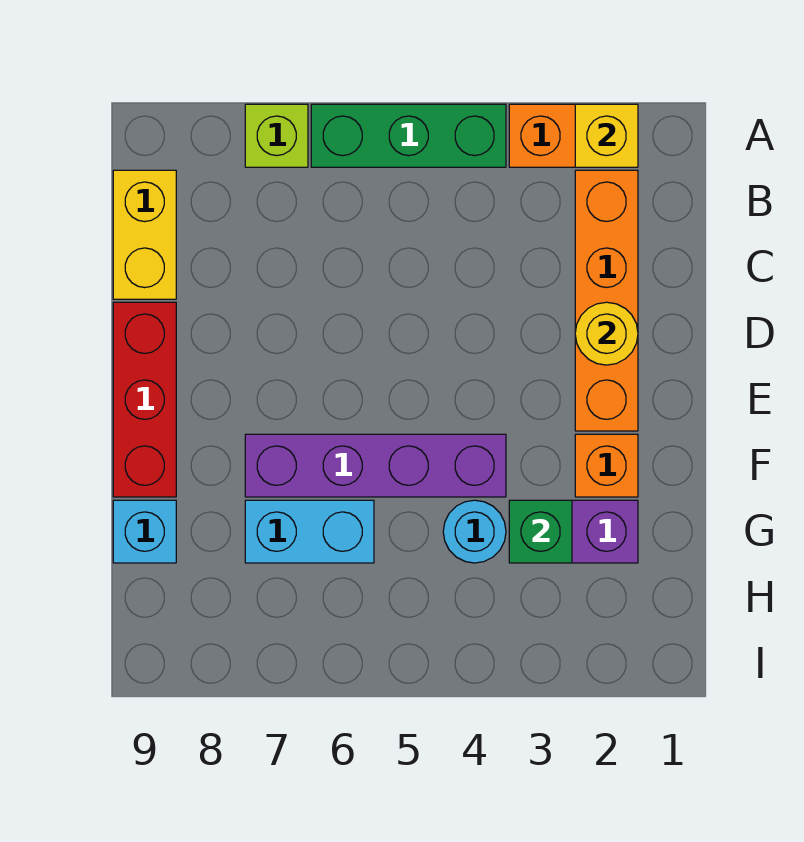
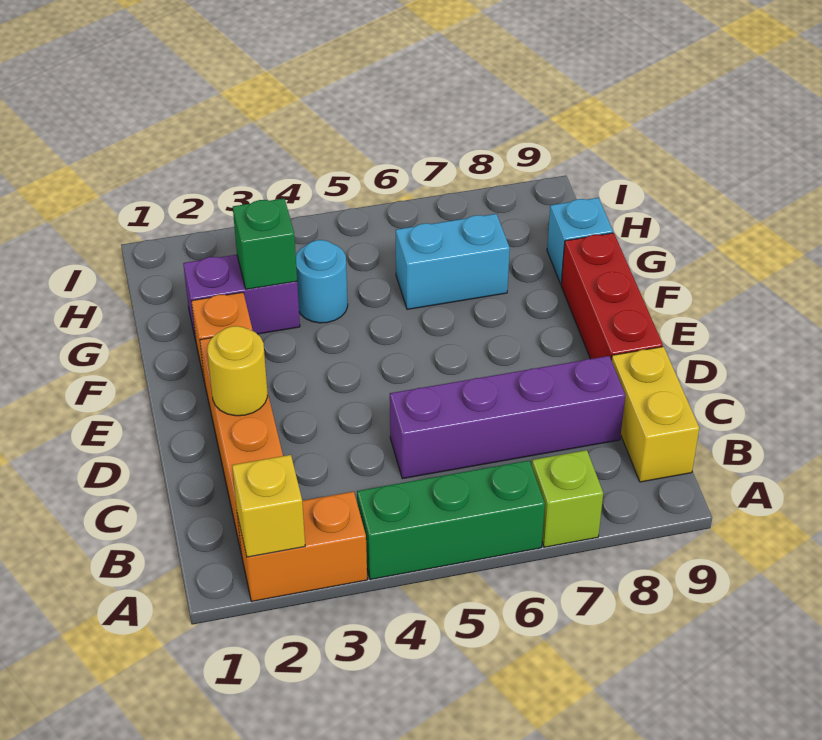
purple 1x4 brick [245,434,506,497] -> purple 1x4 brick moved to [390,356,625,479]

